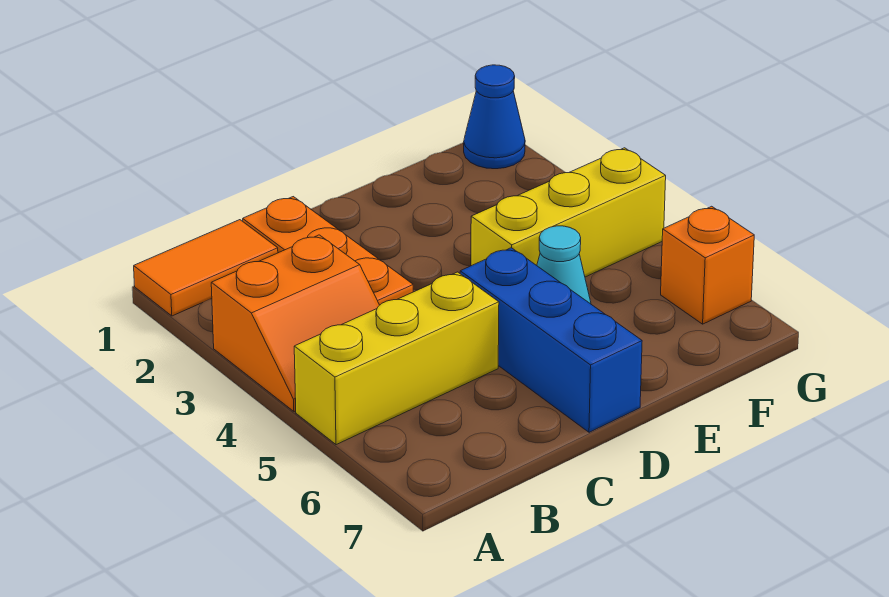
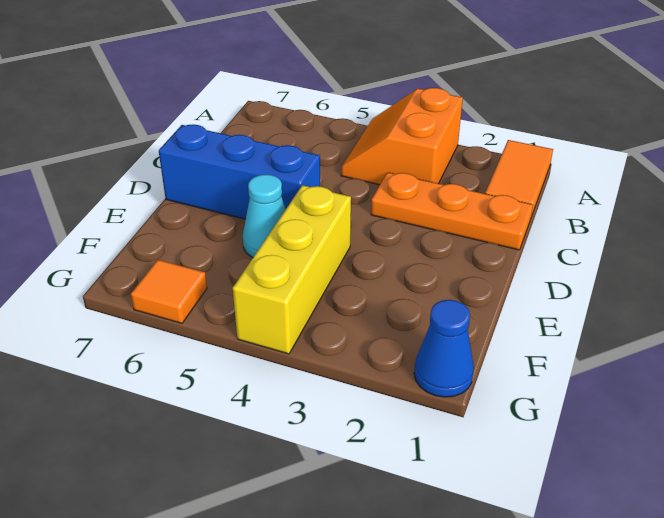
yellow 1x3 brick [294,272,499,445] -> none
orange 1x1 brick [661,206,754,324] -> orange 1x1 tile [131,260,207,323]

